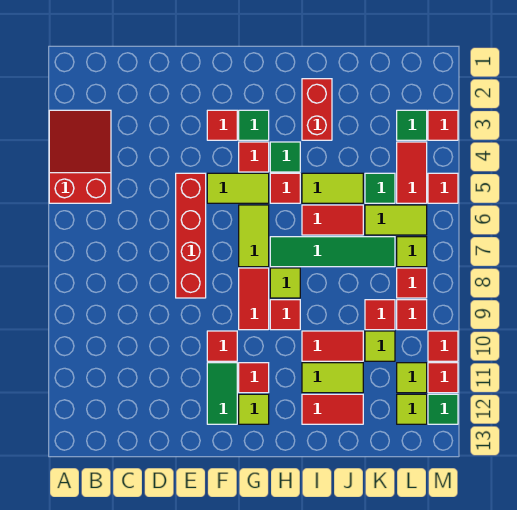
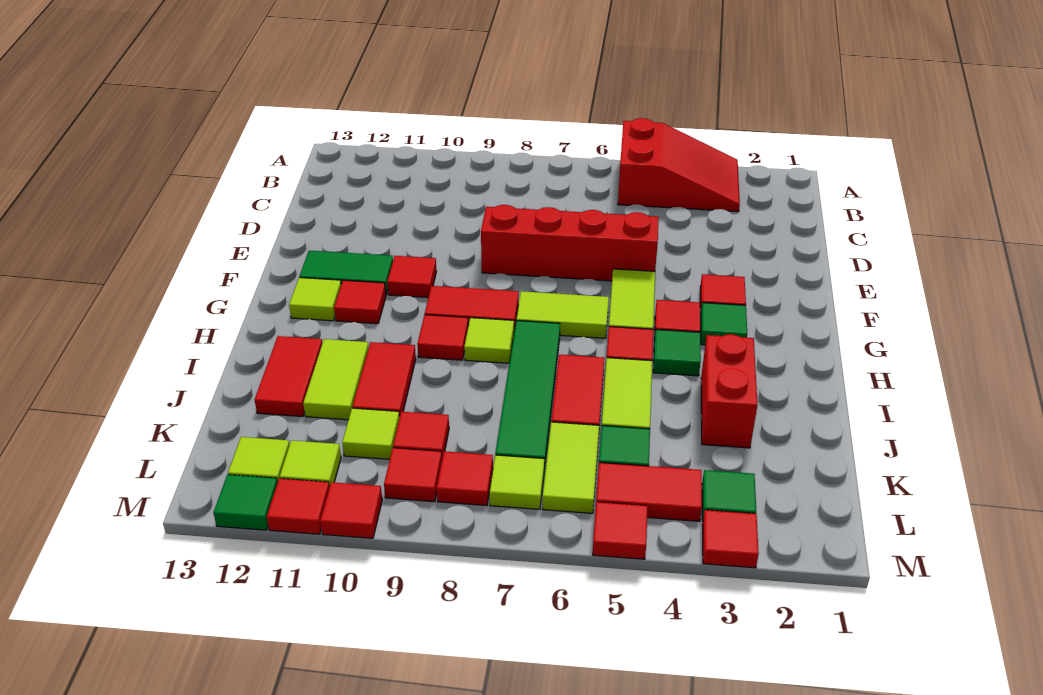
red 1x2 brick [302,79,332,140] -> red 1x2 brick turned to [701,334,758,448]

